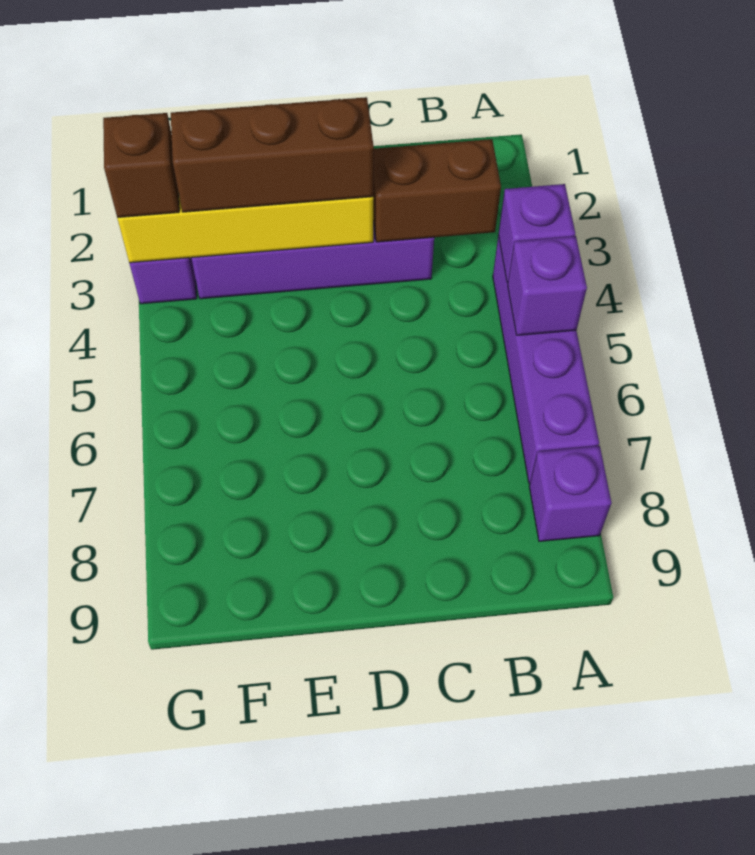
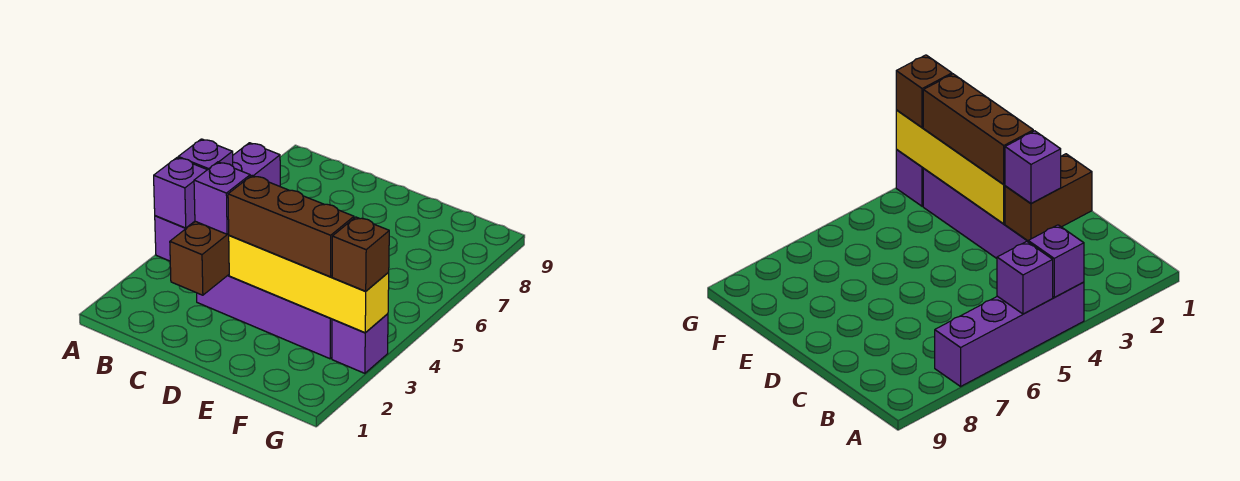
purple 1x1 brick [529,446,611,541] -> purple 1x1 brick moved to [194,162,250,234]
brown 1x2 brick [373,139,501,242] -> brown 1x2 brick turned to [170,221,229,295]

